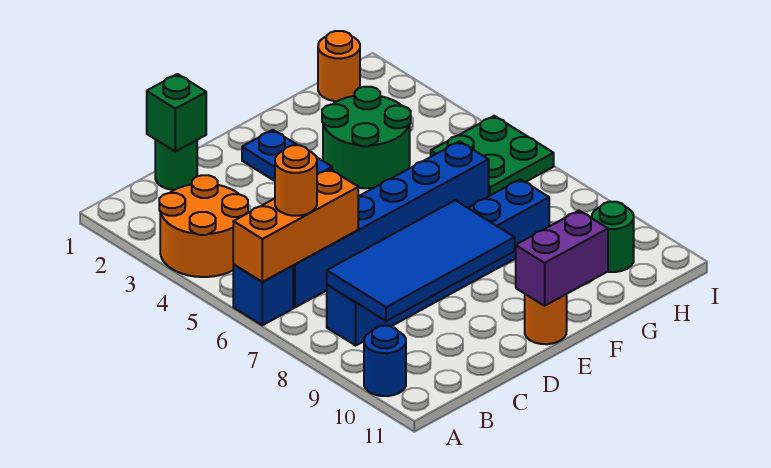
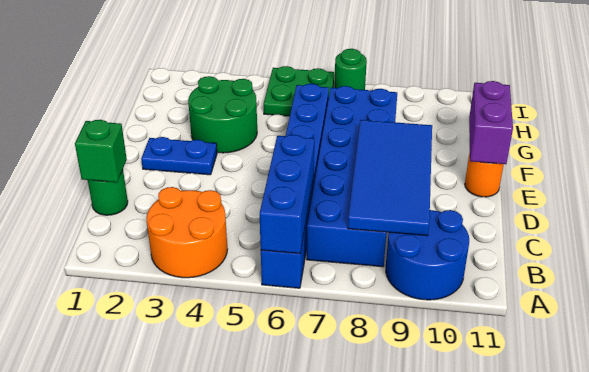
orange 1x3 brick [233,169,358,282] -> blue 1x3 brick [260,135,314,254]
blue 1x1 round brick [364,326,406,396] -> blue 2x2 round brick [386,210,469,300]
orange 1x1 round brick [275,145,317,216] -> none
blue 1x6 brick [327,179,549,345] -> blue 2x6 brick [307,86,397,267]
orange 1x1 round brick [318,31,360,101] -> none
green 1x1 round brick [592,202,634,272] -> green 1x1 round brick moved to [334,49,367,90]

